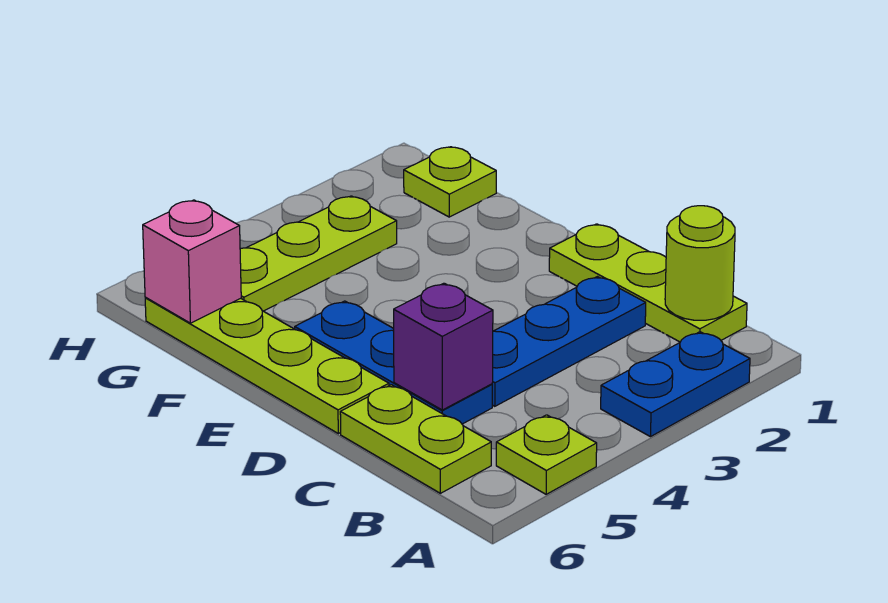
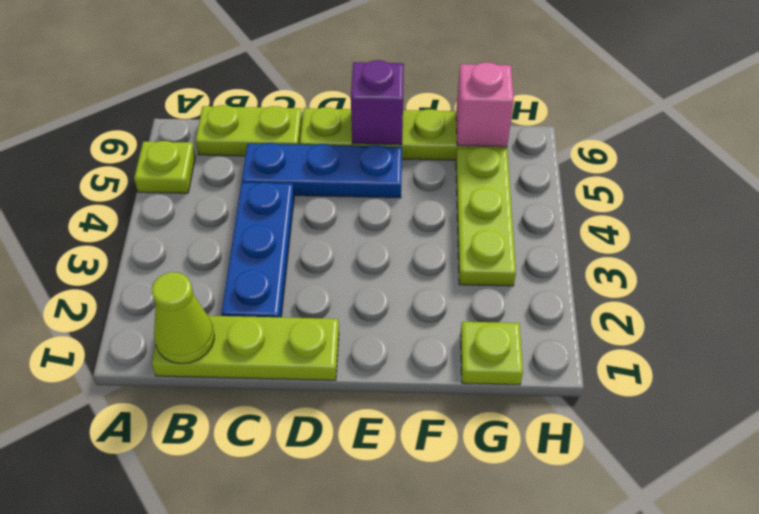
blue 1x2 plate [601,332,750,437] -> none
lime 1x1 round brick [665,206,735,320] -> lime 1x1 cone [152,272,214,364]
purple 1x1 brick [394,283,493,410] -> purple 1x1 brick moved to [351,60,404,145]

